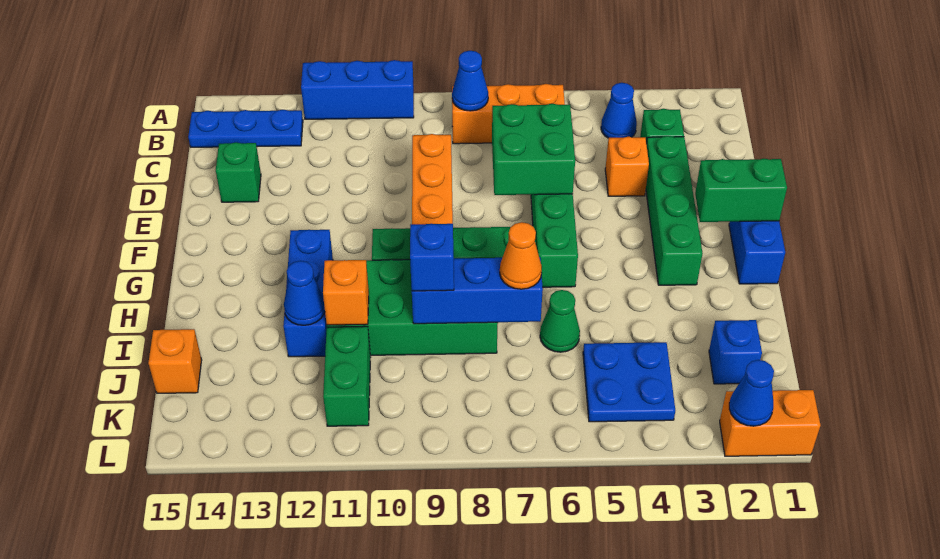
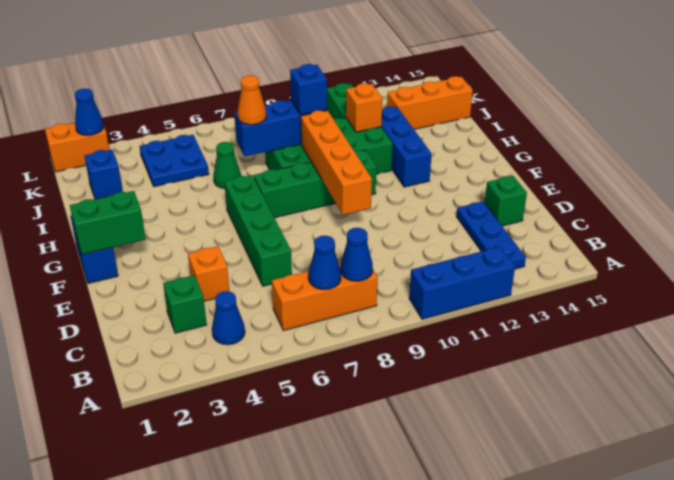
blue 1x3 plate [188,110,303,147] -> blue 1x3 plate turned to [456,201,526,269]
green 1x4 brick [646,136,703,285] -> none
green 2x2 brick [492,104,575,195] -> none
blue 1x1 cone [284,261,325,325] -> blue 1x1 cone moved to [308,236,341,290]
orange 1x1 brick [148,329,202,393] -> orange 1x3 brick [387,76,473,129]

